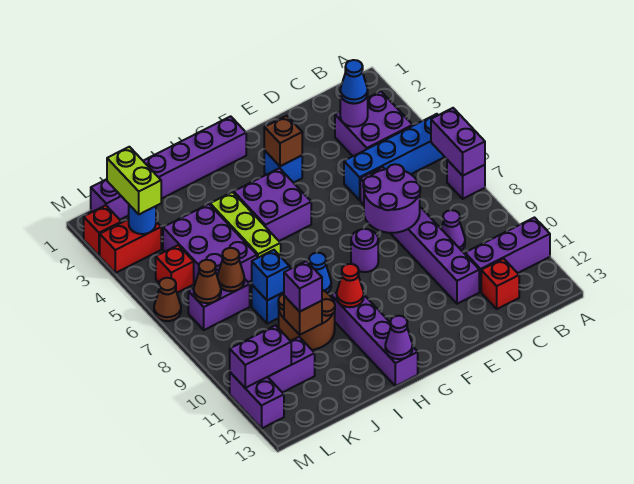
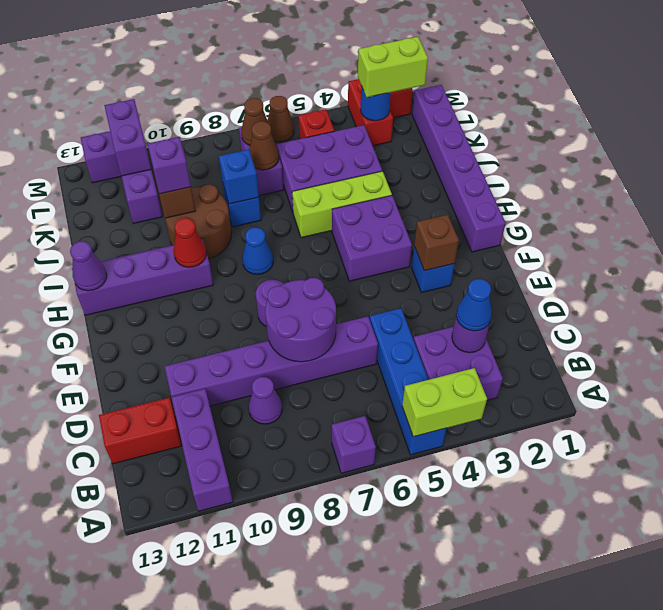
none -> lime 1x2 brick [402,368,487,437]
purple 1x2 brick [431,108,485,176] -> none
red 1x1 brick [481,259,519,309] -> red 1x2 brick [99,398,182,464]

